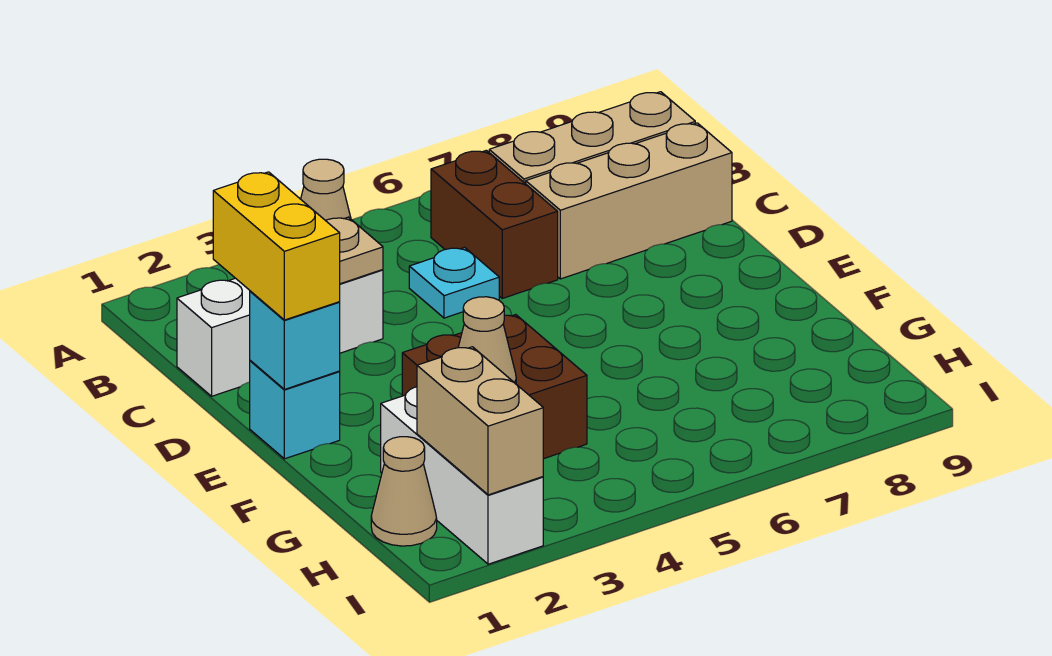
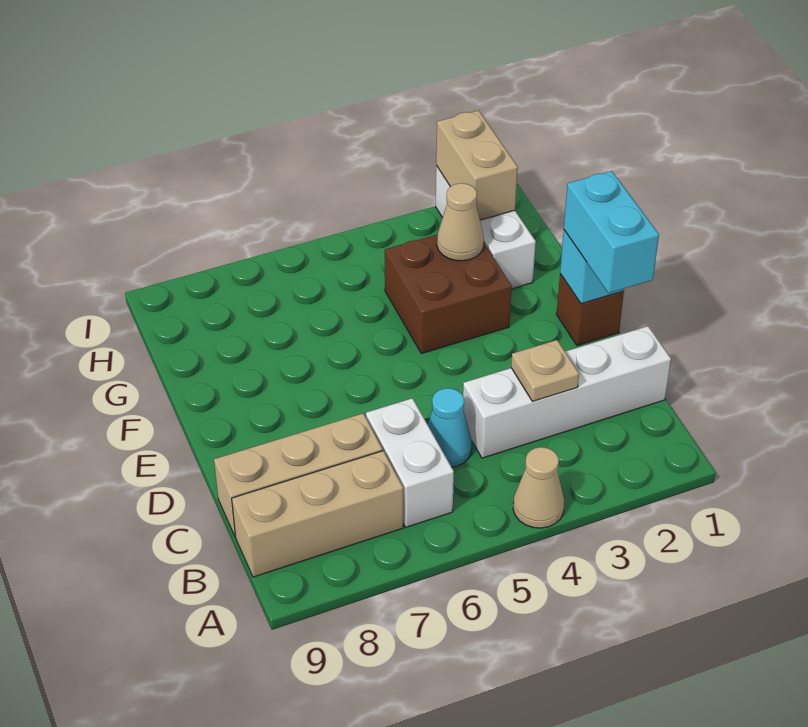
brown 1x2 brick [431,150,558,298] -> white 1x2 brick [366,398,454,527]
white 1x3 brick [177,270,383,396] -> white 1x4 brick [463,326,671,458]
cyan 1x1 plate [409,247,499,318] -> cyan 1x1 cone [428,388,472,467]
yellow 1x2 brick [213,172,340,320] -> cyan 1x2 brick [564,171,659,293]
cyan 1x1 brick [250,361,340,459] -> brown 1x1 brick [557,274,624,346]
tan 1x1 cone [371,437,437,546] -> none

